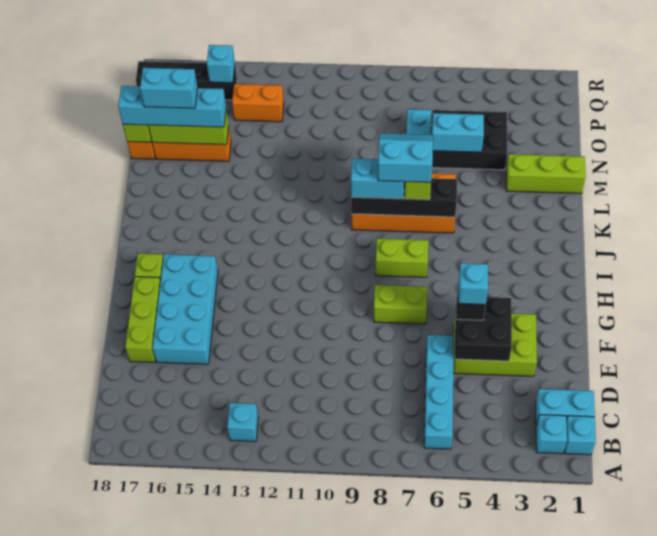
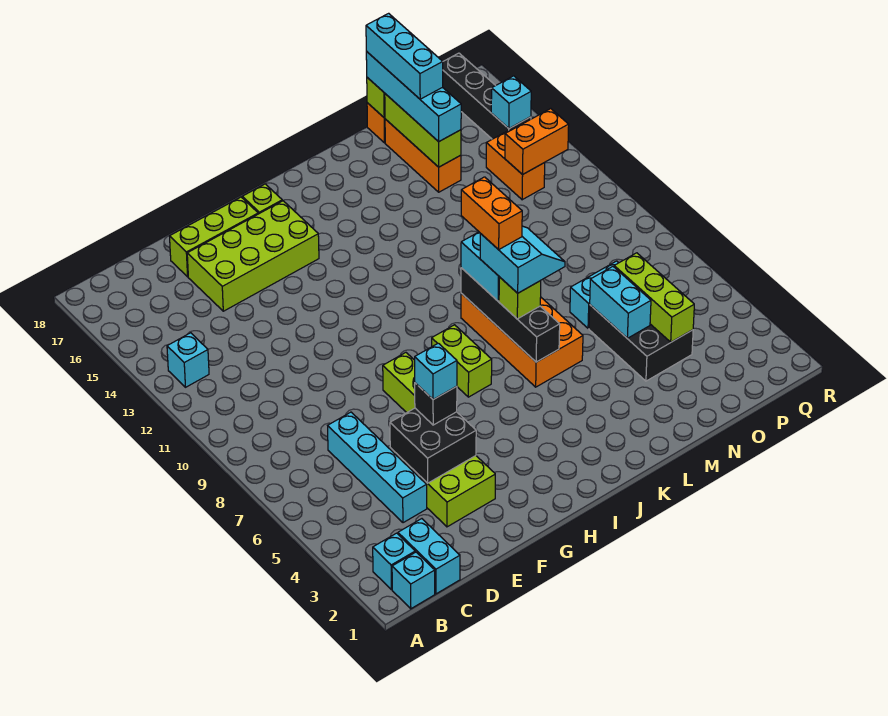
cyan 1x4 brick [424,335,454,449] -> cyan 1x4 brick turned to [328,412,427,523]
cyan 2x4 brick [153,254,218,364] -> lime 2x4 brick [187,201,319,311]
none -> orange 1x2 brick [461,177,522,250]
lime 1x3 brick [506,154,586,194] -> lime 1x3 brick moved to [614,253,694,342]
cyan 1x2 brick [140,68,198,108] -> cyan 1x3 brick [366,13,443,99]
none -> orange 1x2 brick [505,109,569,175]

